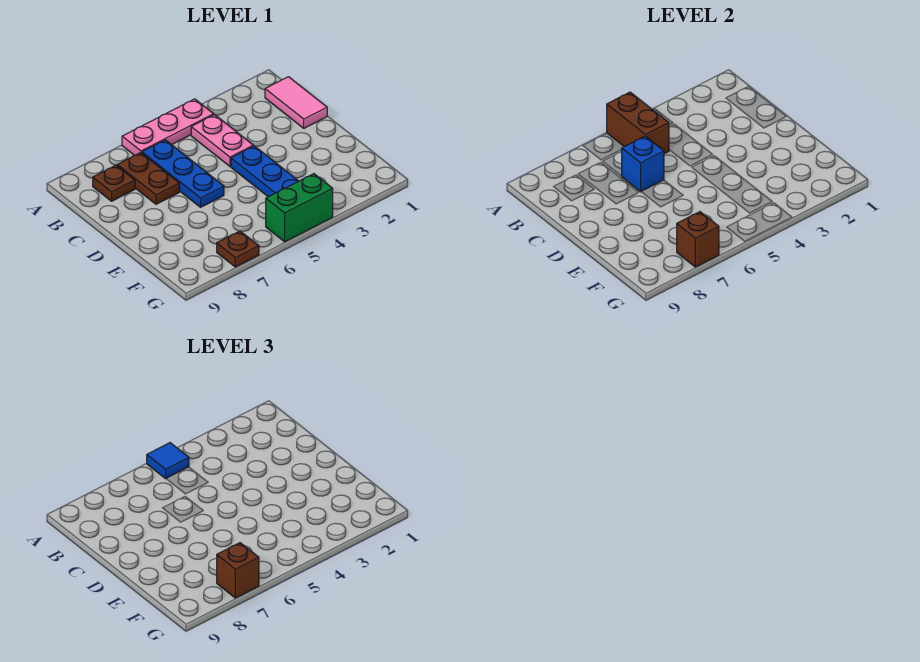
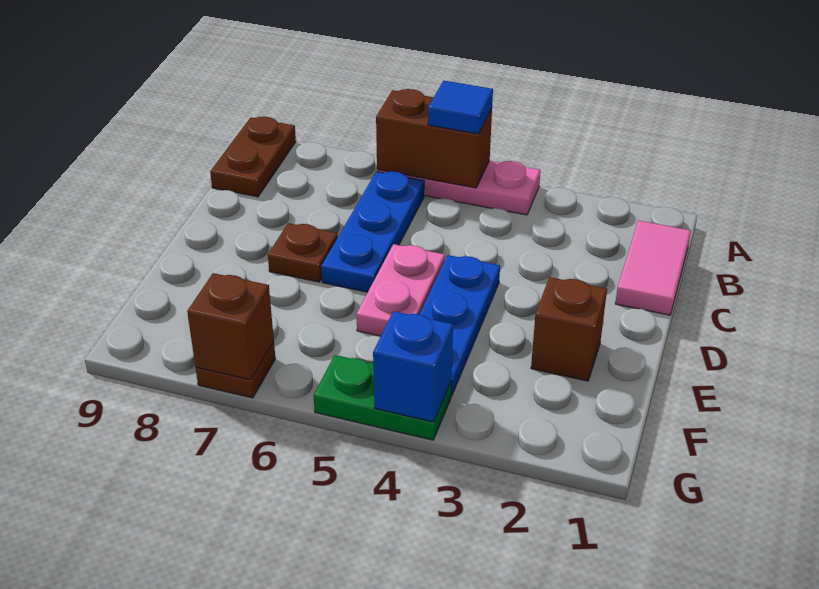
brown 1x2 brick [607,92,669,154] -> brown 1x2 brick turned to [376,89,492,188]
pink 1x2 plate [191,115,253,166] -> pink 1x2 plate moved to [356,244,445,336]
brown 1x2 plate [117,153,179,204] -> brown 1x2 plate moved to [210,117,296,197]
brown 1x1 plate [93,165,135,201] -> brown 1x1 plate moved to [268,223,338,282]
blue 1x1 brick [621,136,664,192] -> blue 1x1 brick moved to [373,311,453,422]
green 1x2 brick [266,174,333,242] -> green 1x2 plate [313,355,451,440]
brown 1x1 brick [217,543,259,598] -> brown 1x1 brick moved to [531,277,607,381]

